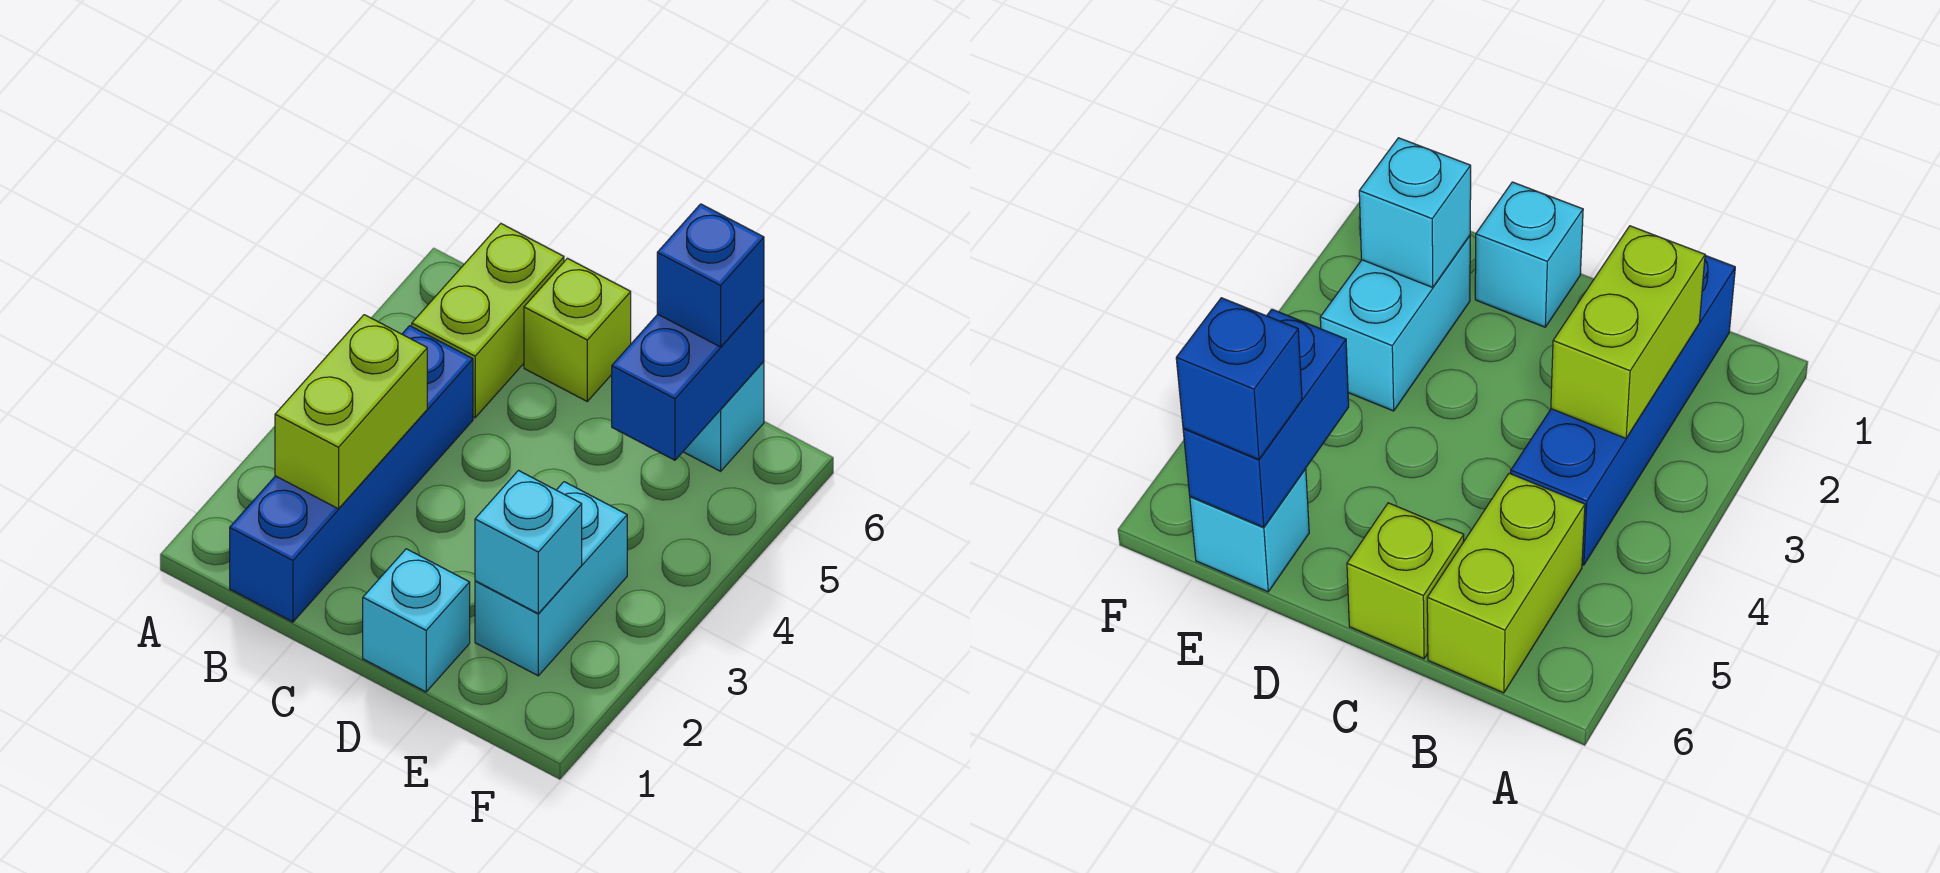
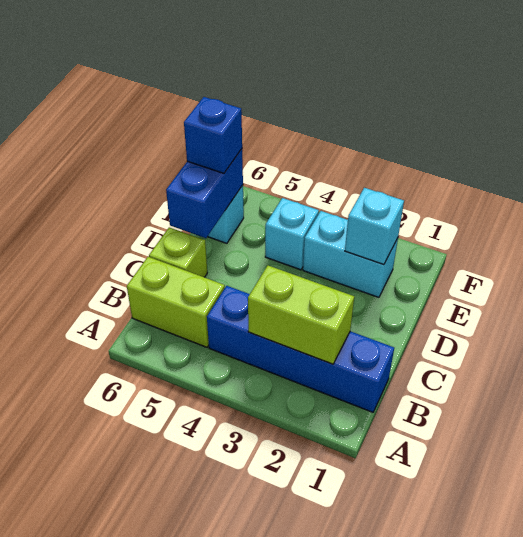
cyan 1x1 brick [363,549,470,692] -> cyan 1x1 brick moved to [265,198,319,270]
blue 1x2 brick [612,299,764,460] -> blue 1x2 brick turned to [166,149,243,238]

